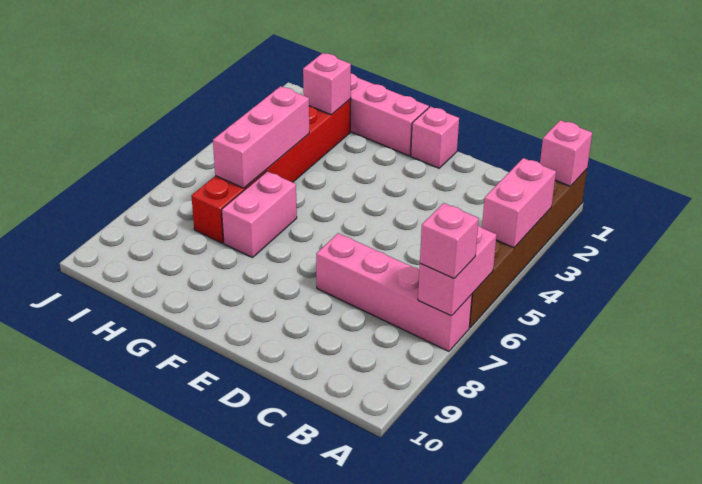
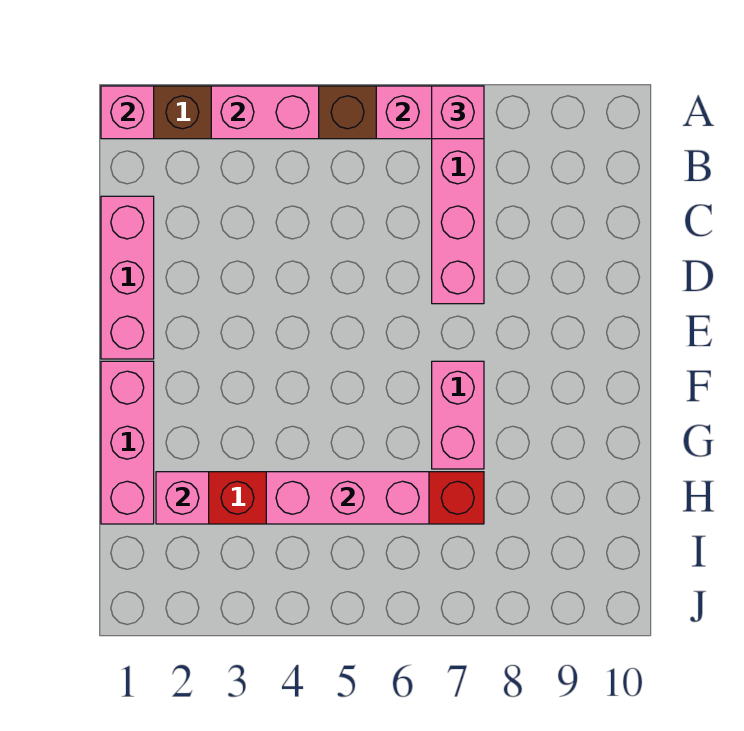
pink 1x1 brick [411,107,459,168] -> pink 1x3 brick [101,196,154,359]
pink 1x2 brick [222,171,297,258] -> pink 1x2 brick turned to [432,361,484,469]

